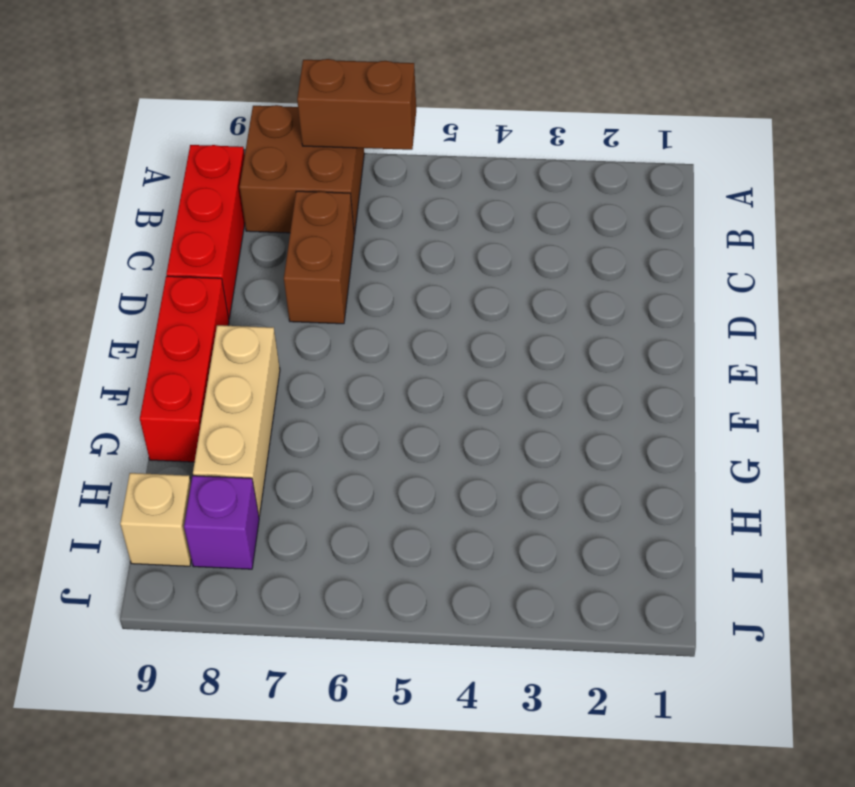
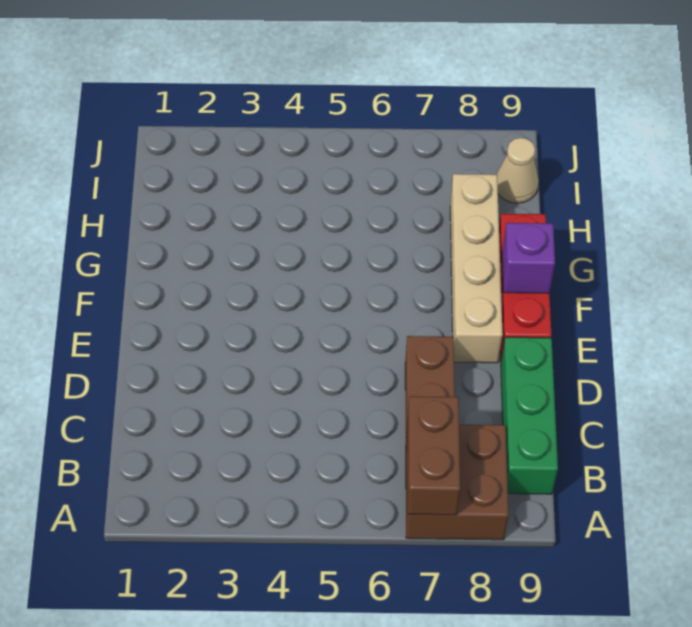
brown 1x2 brick [297,59,416,150] -> brown 1x2 brick turned to [407,396,460,515]
red 1x3 brick [166,145,245,319] -> green 1x3 brick [501,337,558,494]
tan 1x3 brick [193,325,280,516] -> tan 1x4 brick [450,174,503,363]
purple 1x1 brick [184,476,259,569] -> purple 1x1 brick moved to [502,223,555,293]
tan 1x1 brick [120,473,191,566] -> tan 1x1 cone [496,138,539,203]

